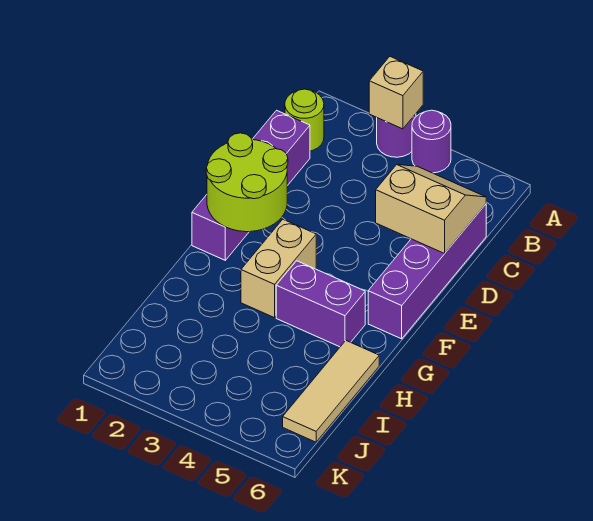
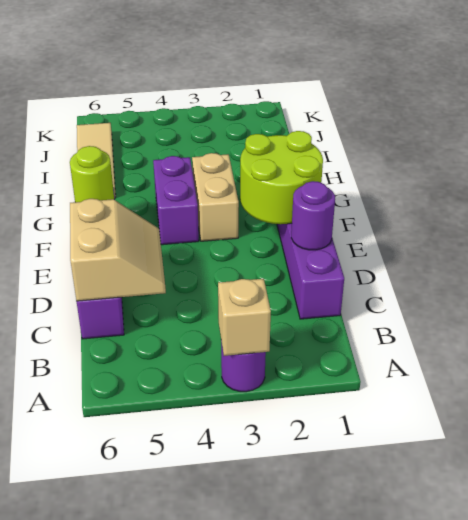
purple 1x1 round brick [412,110,451,173] -> purple 1x1 round brick moved to [291,181,335,250]
lime 1x1 round brick [285,89,324,151] -> lime 1x1 round brick moved to [70,146,114,202]
tan 2x2 slope [376,165,486,253] -> tan 2x2 slope turned to [70,199,166,301]
purple 1x2 brick [276,261,365,347] -> purple 1x2 brick turned to [153,156,199,245]

